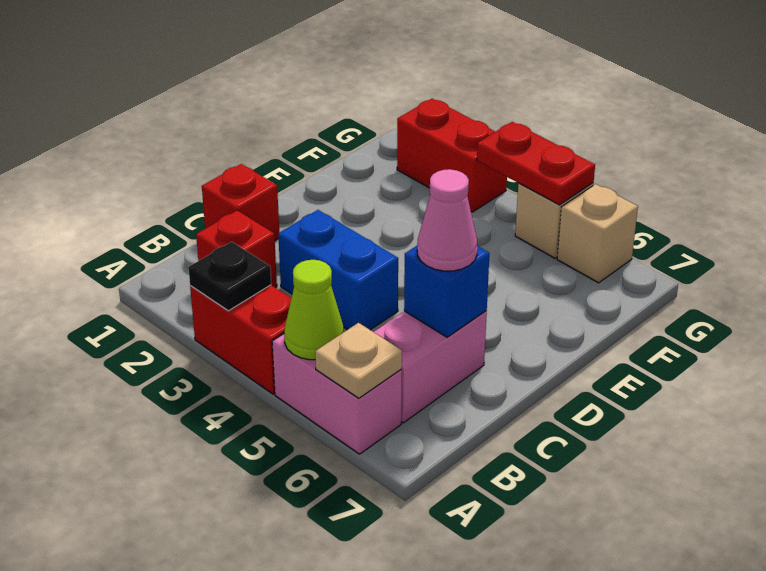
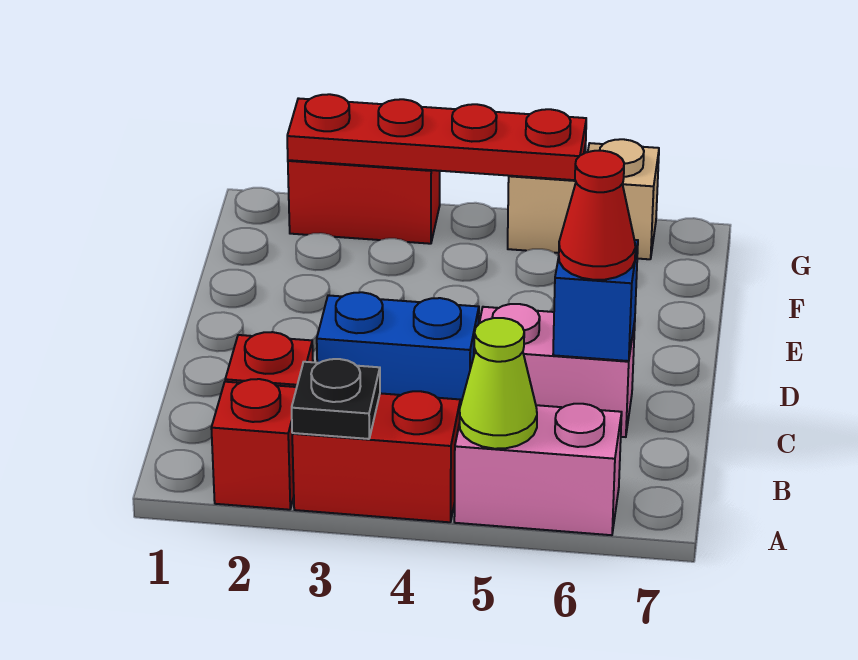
tan 1x1 plate [315,323,402,398] -> none
pink 1x2 brick [374,311,487,423] -> pink 1x2 brick turned to [474,304,635,437]
red 1x1 brick [202,164,279,240] -> red 1x1 brick moved to [211,379,297,510]
pink 1x1 cone [417,169,477,271] -> red 1x1 cone [559,151,635,280]
red 1x2 plate [477,122,595,205] -> red 1x4 plate [287,94,586,180]

